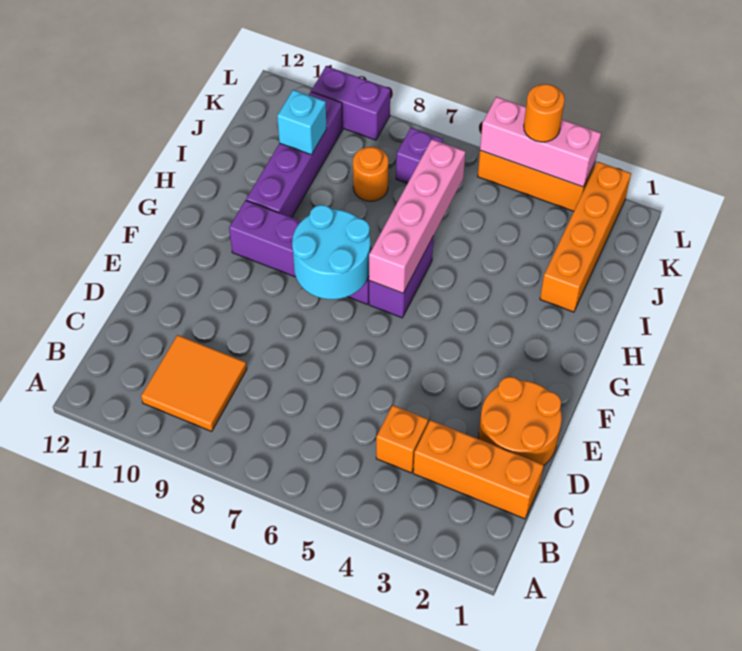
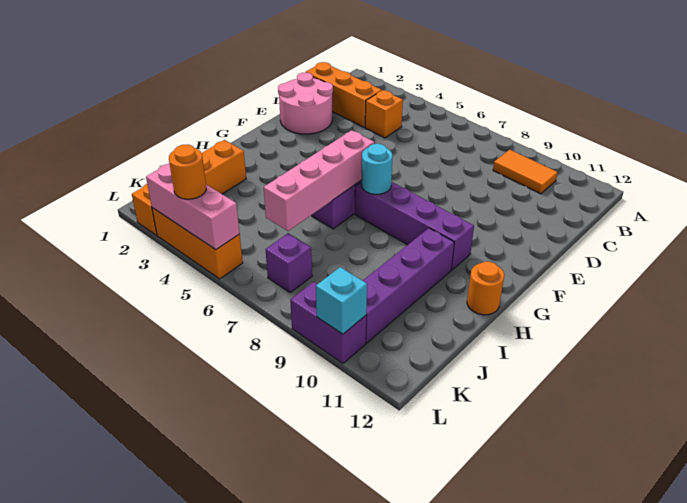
orange 2x2 tile [141,335,247,431] -> orange 1x2 tile [493,150,558,194]
orange 2x2 round brick [479,377,562,465] -> pink 2x2 round brick [278,73,333,134]
cyan 2x2 round brick [292,205,370,300] -> cyan 1x1 round brick [361,144,393,194]
orange 1x1 round brick [353,147,388,201] -> orange 1x1 round brick moved to [467,262,504,315]
cyan 1x1 brick [277,90,327,155] -> cyan 1x1 brick moved to [316,267,367,334]

